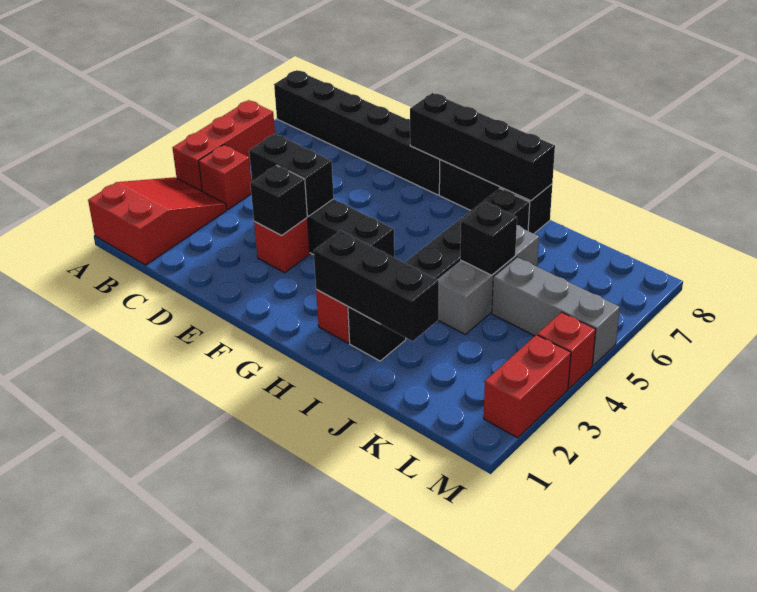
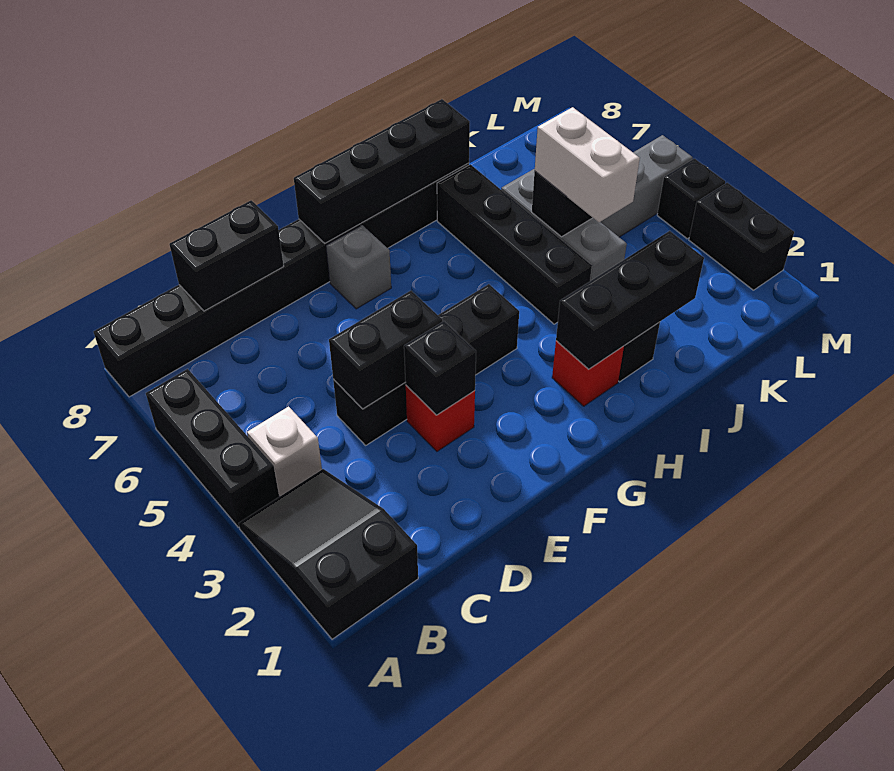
red 2x3 slope [88,177,227,265] -> black 2x3 slope [239,469,418,639]
red 1x3 brick [173,100,275,191] -> black 1x3 brick [146,369,279,527]
red 1x1 brick [199,145,252,209] -> white 1x1 brick [247,407,322,497]
none -> black 1x2 brick [169,200,284,311]
none -> grey 1x1 brick [326,225,391,309]
none -> white 1x2 brick [535,107,640,222]
red 1x2 brick [484,335,571,438] -> black 1x2 brick [689,183,794,290]
red 1x1 brick [538,312,596,389] -> black 1x1 brick [657,158,725,239]

